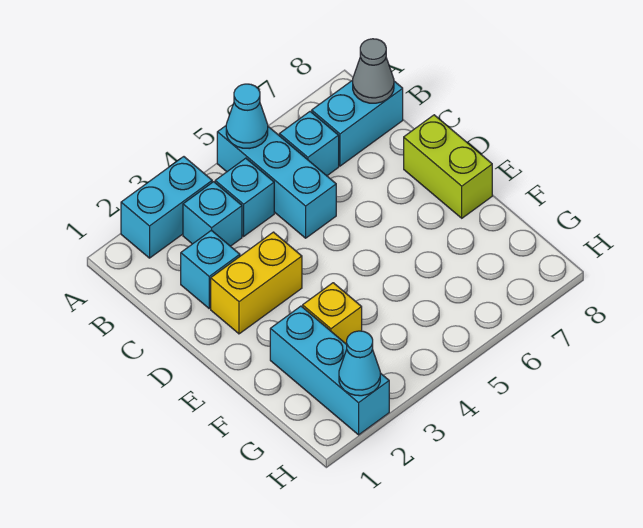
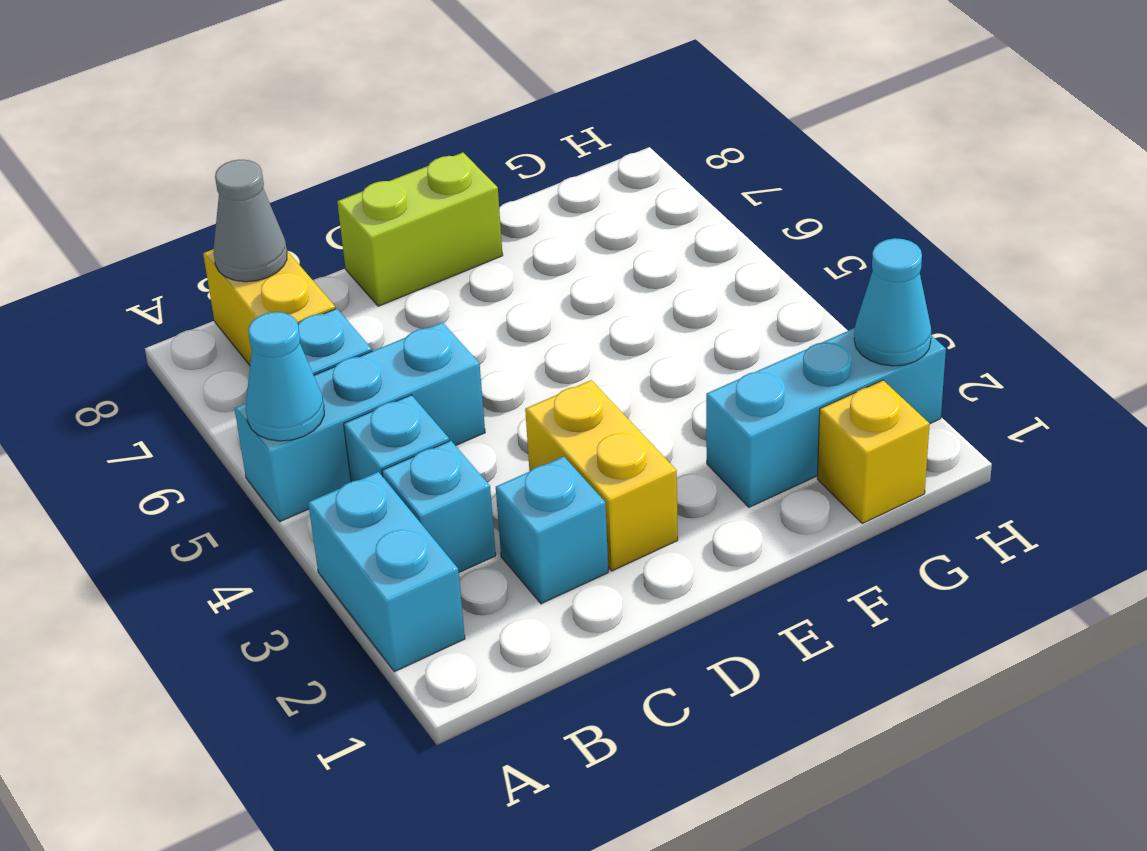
cyan 1x2 brick [312,80,403,166] -> yellow 1x2 brick [203,249,335,365]
yellow 1x1 brick [303,283,362,344] -> yellow 1x1 brick moved to [817,380,930,524]

